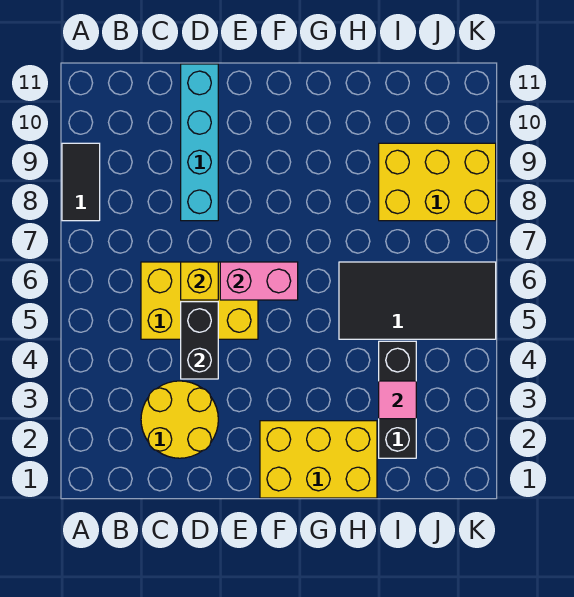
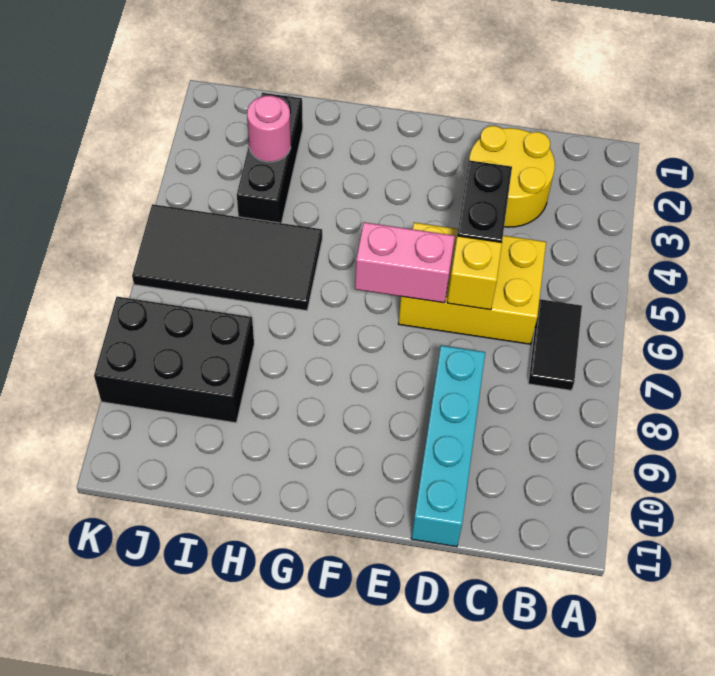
black 1x2 tile [62,143,100,221] -> black 1x2 tile moved to [528,299,582,391]
yellow 2x3 brick [260,421,377,498] -> none
pink 1x1 tile [379,381,416,419] -> pink 1x1 round brick [247,96,291,162]
yellow 2x3 brick [379,143,496,221] -> black 2x3 brick [94,297,254,423]

